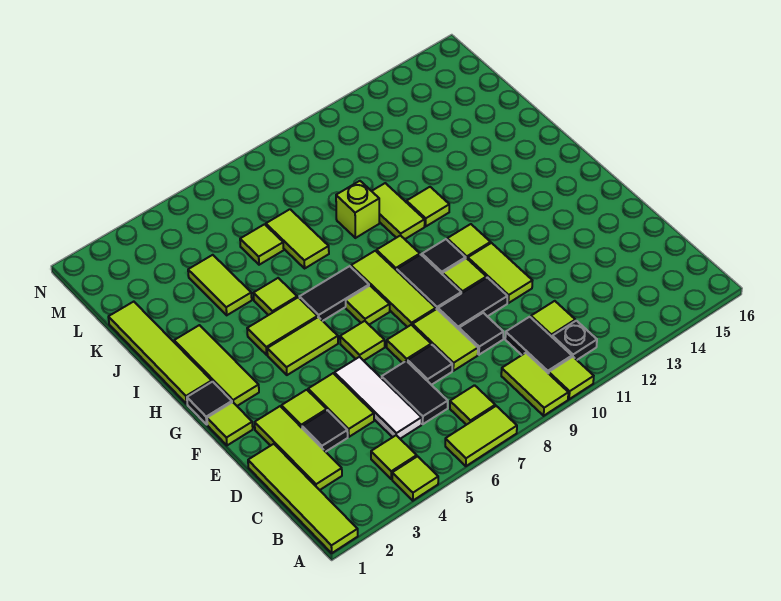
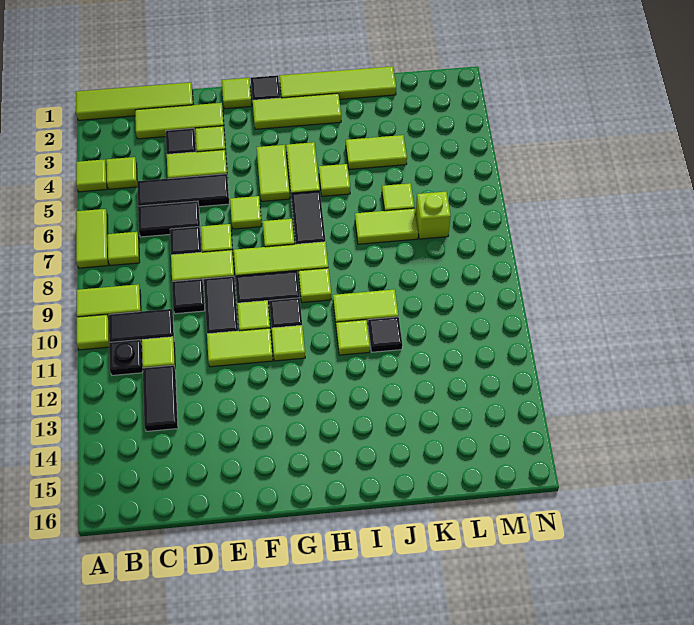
white 1x3 tile [335,357,422,439] -> black 1x3 tile [137,174,229,207]
none -> black 1x2 tile [143,365,178,431]
lime 1x1 brick [336,181,379,238] -> lime 1x1 brick moved to [416,192,451,239]
none -> black 1x1 tile [368,317,402,352]

